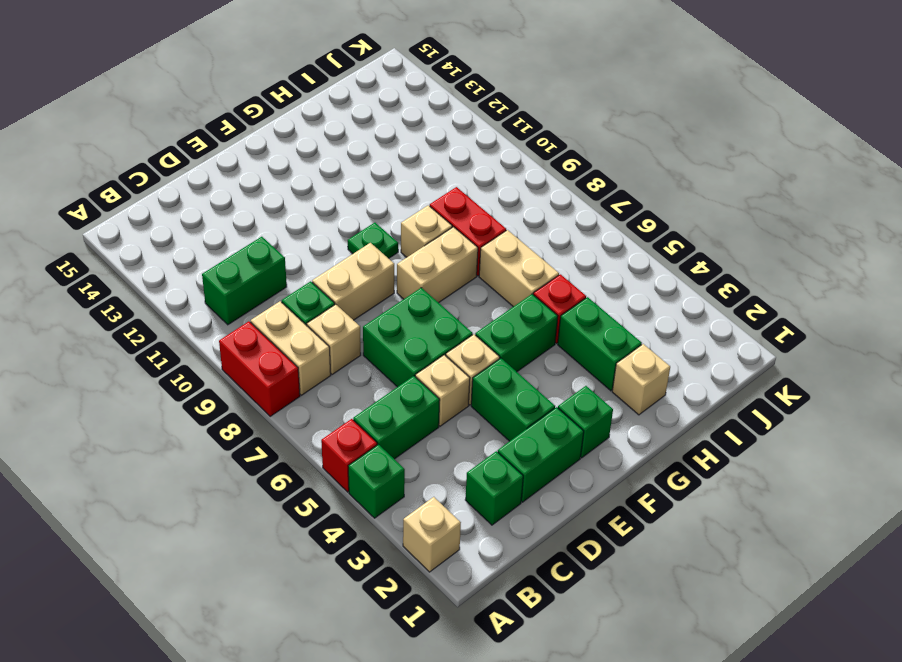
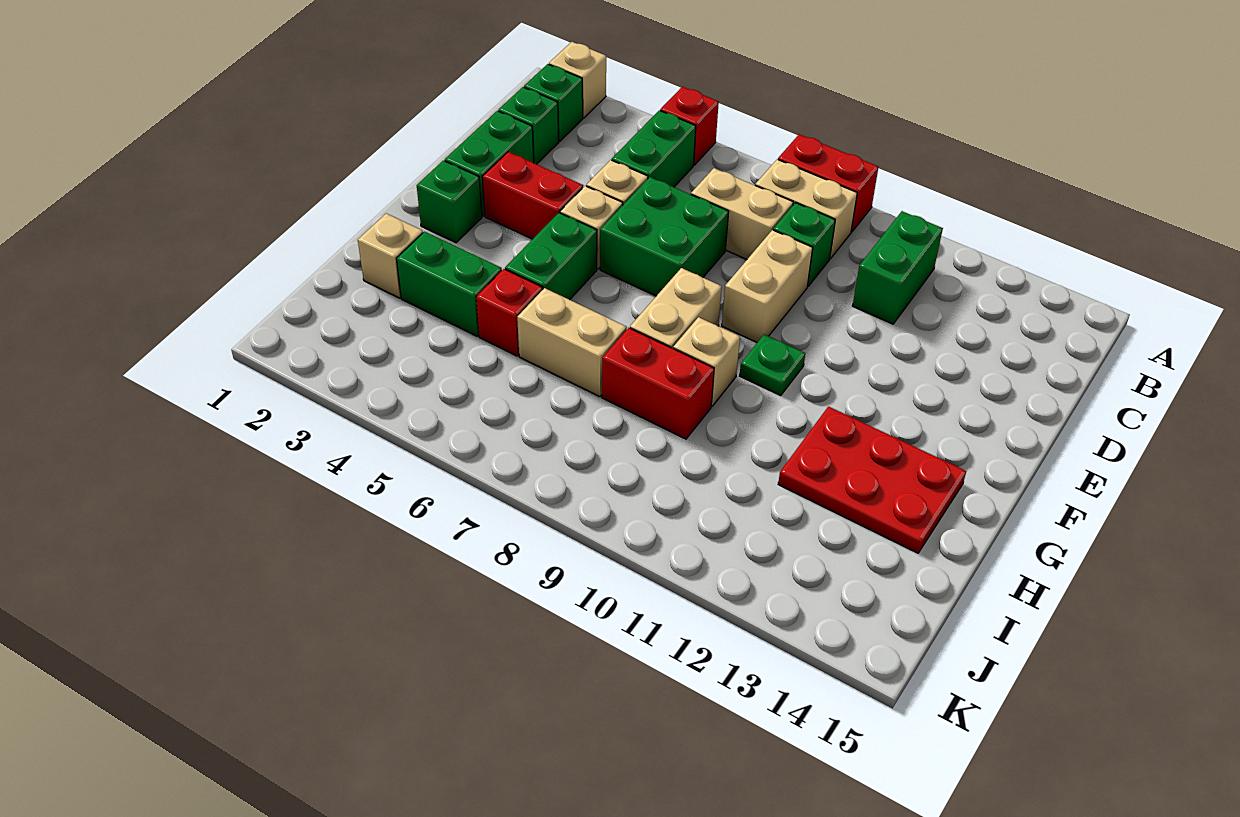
green 1x1 brick [348,444,405,518] -> green 1x1 brick moved to [524,64,583,141]
tan 1x1 brick [307,304,361,375] -> tan 1x2 brick [691,168,793,259]
green 1x2 brick [471,358,555,441] -> red 1x2 brick [482,152,583,239]
none -> red 2x3 plate [778,407,966,553]

